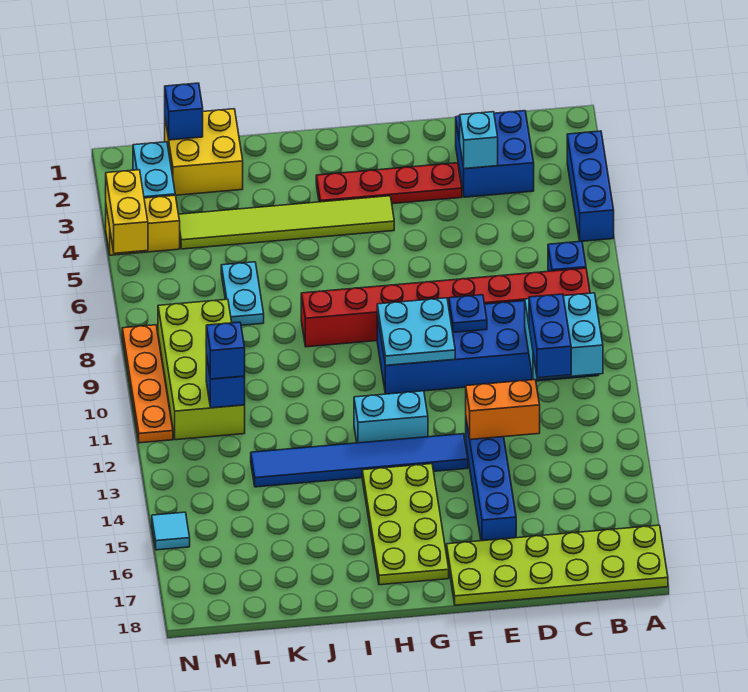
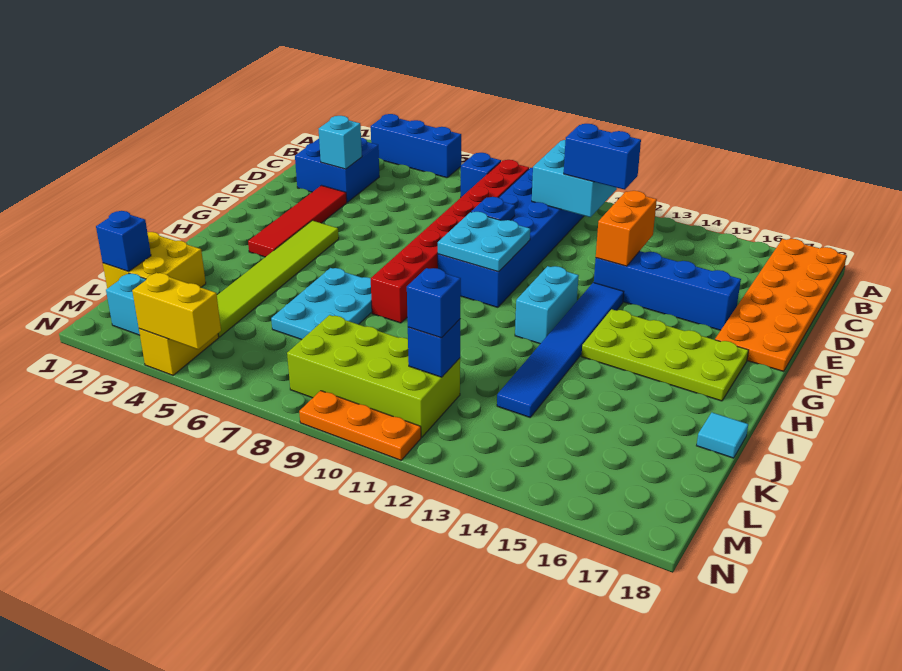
lime 2x6 plate [447,525,668,605] -> orange 2x6 plate [715,239,847,372]
red 1x4 plate [316,163,462,204] -> red 1x4 tile [248,186,347,257]
cyan 1x2 plate [221,262,264,325] -> cyan 2x3 plate [271,268,372,340]
orange 1x4 plate [122,325,173,443] -> orange 1x3 plate [299,391,421,460]
cyan 1x1 tile [152,512,190,550] -> cyan 1x1 tile moved to [697,413,748,458]

